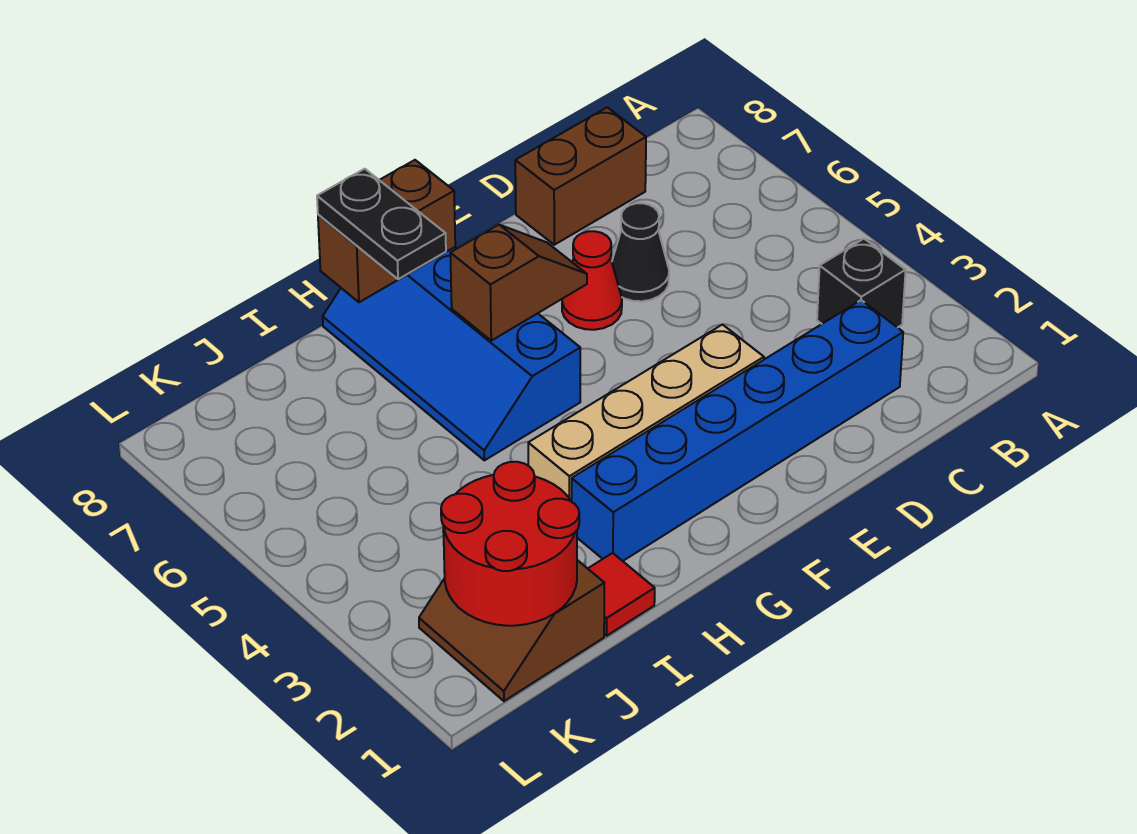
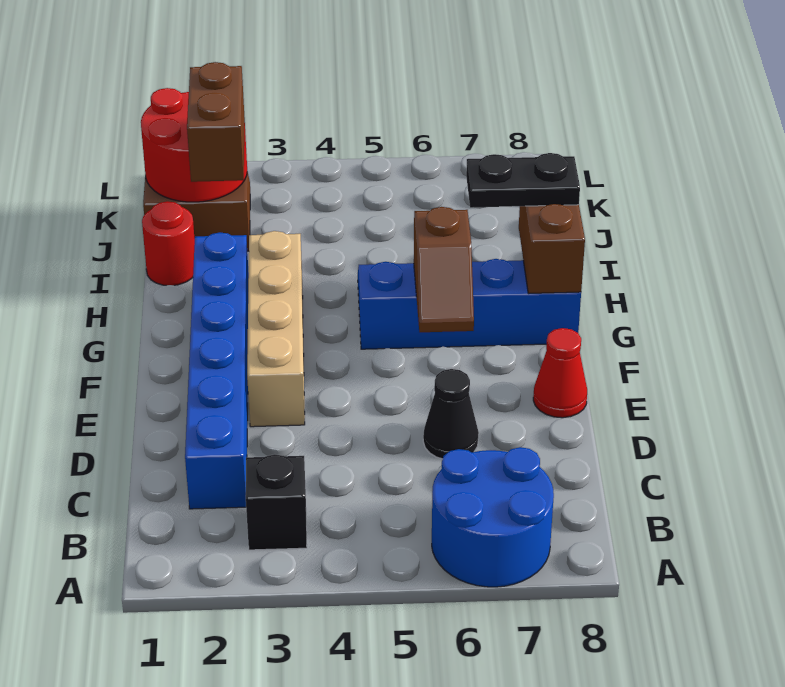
none -> blue 2x2 round brick [432,447,554,587]
brown 1x2 brick [515,108,646,245] -> brown 1x2 brick moved to [187,62,245,182]
red 1x1 cone [562,231,622,330] -> red 1x1 cone moved to [533,328,587,418]
red 1x1 tile [588,553,655,636] -> red 1x1 round brick [142,201,195,285]

